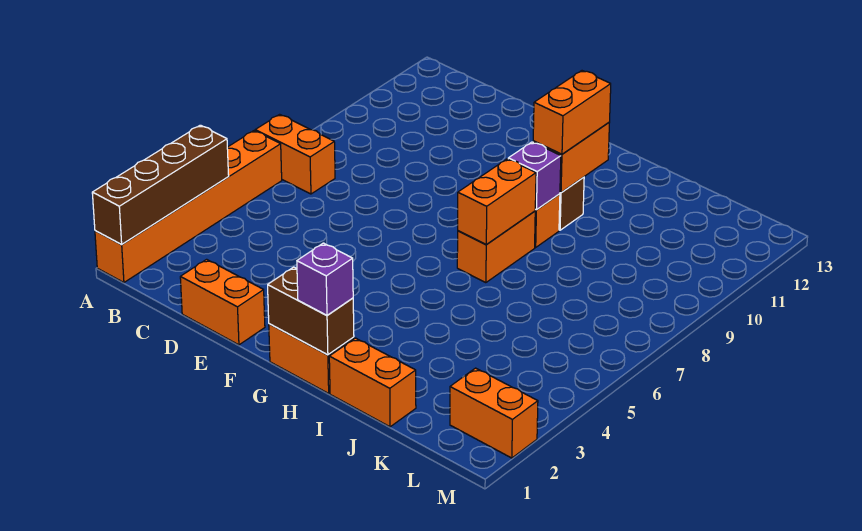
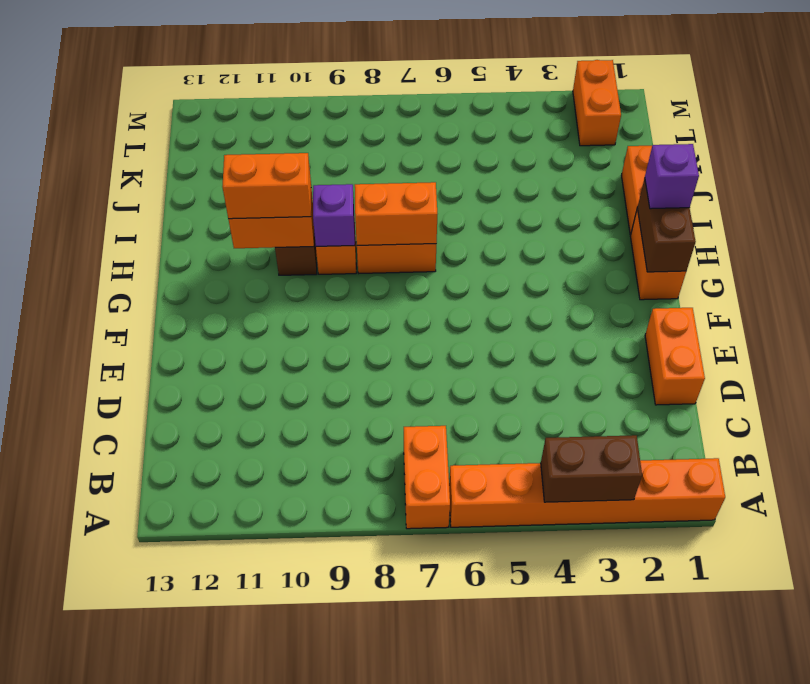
brown 1x4 brick [92,125,229,245] -> brown 1x2 brick [541,435,642,502]

